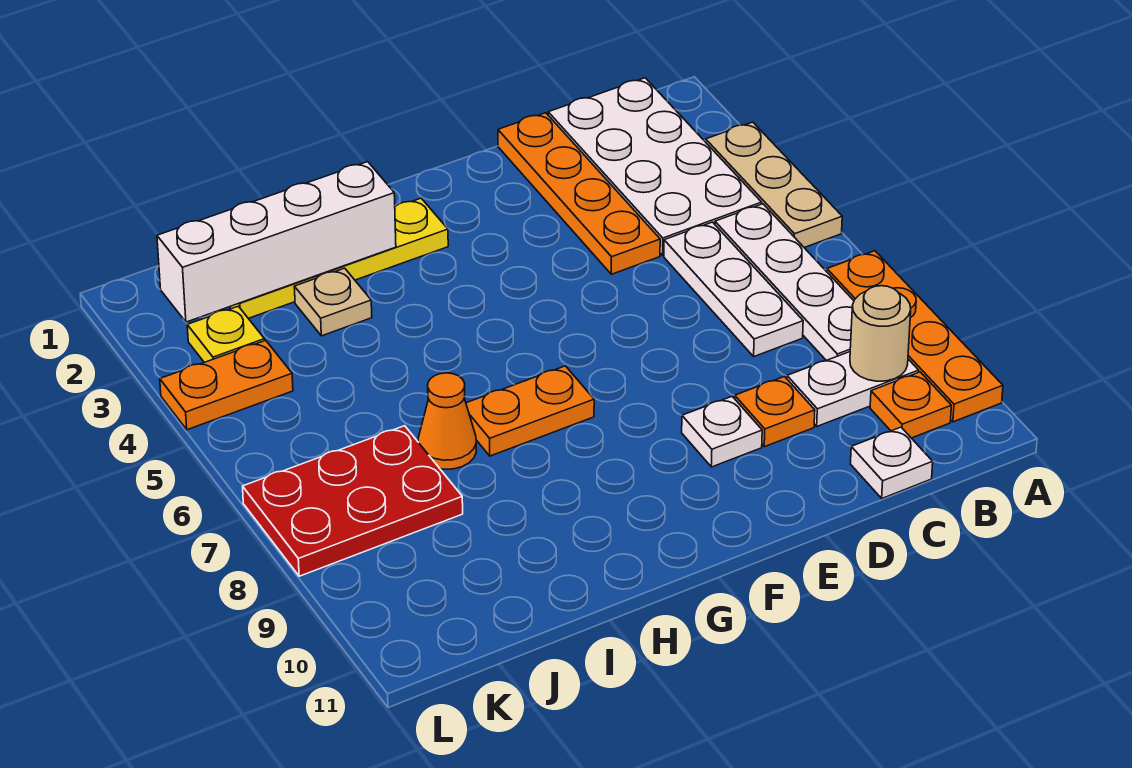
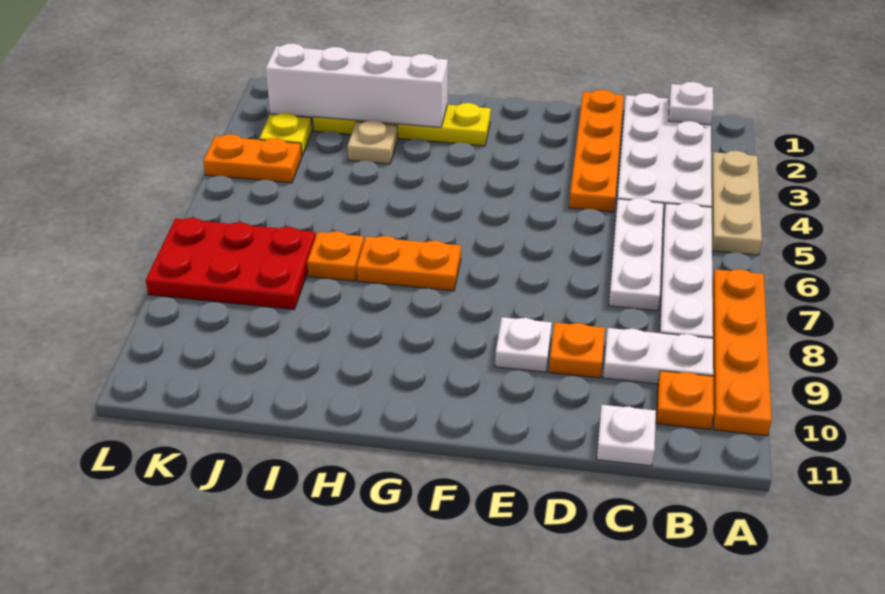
none -> white 1x1 plate [668,82,713,125]
tan 1x1 round brick [850,286,911,381] -> none
orange 1x1 cone [418,373,476,469] -> orange 1x1 plate [307,231,364,281]

